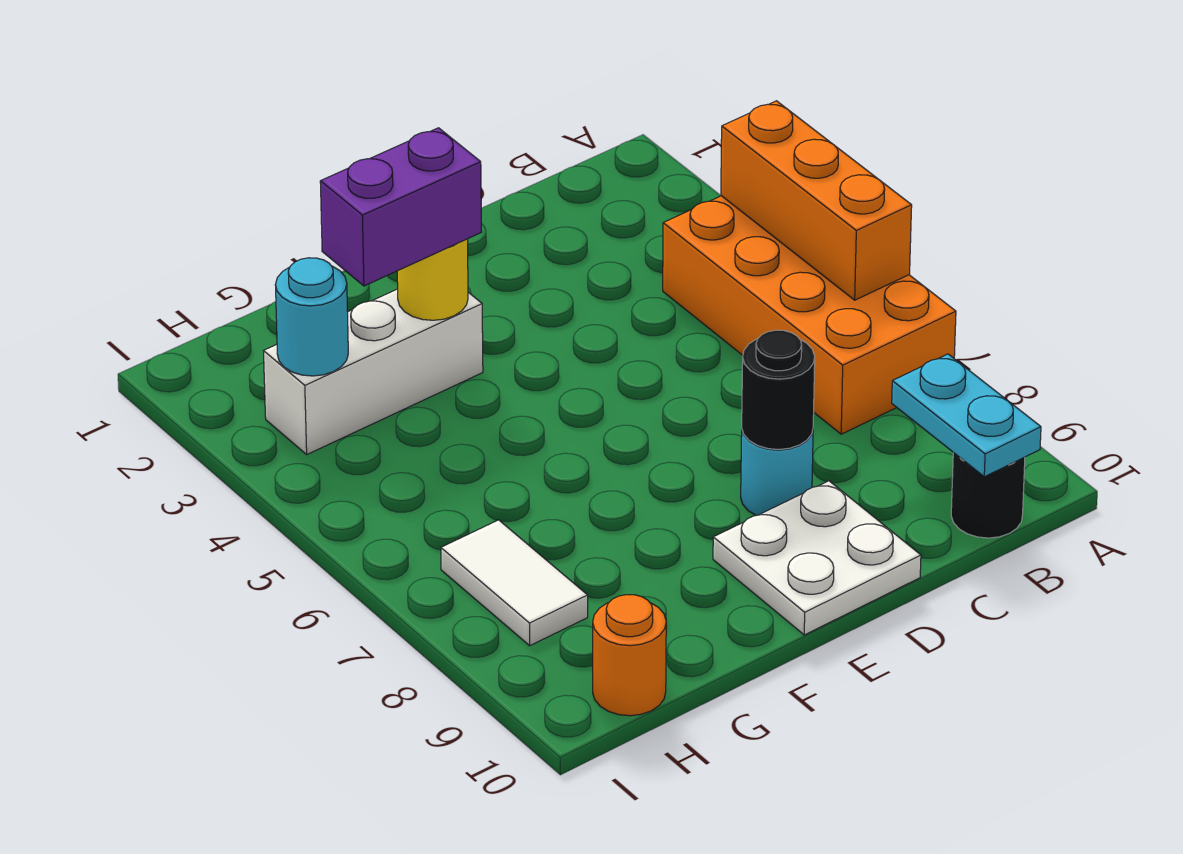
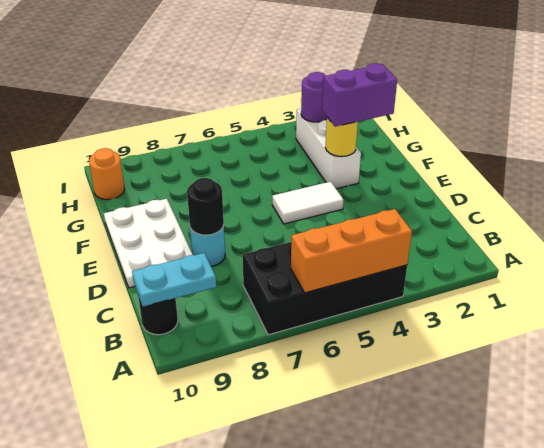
orange 2x4 brick [663,196,956,434] -> black 2x4 brick [243,242,407,335]
white 2x2 plate [713,481,921,635] -> white 2x3 plate [104,199,193,288]
purple 1x2 brick [320,128,481,286] -> purple 1x2 brick turned to [322,63,397,127]
cyan 1x1 round brick [275,258,348,376] -> purple 1x1 round brick [301,72,327,122]
white 1x2 tile [441,520,588,645] -> white 1x2 tile moved to [272,182,343,224]

